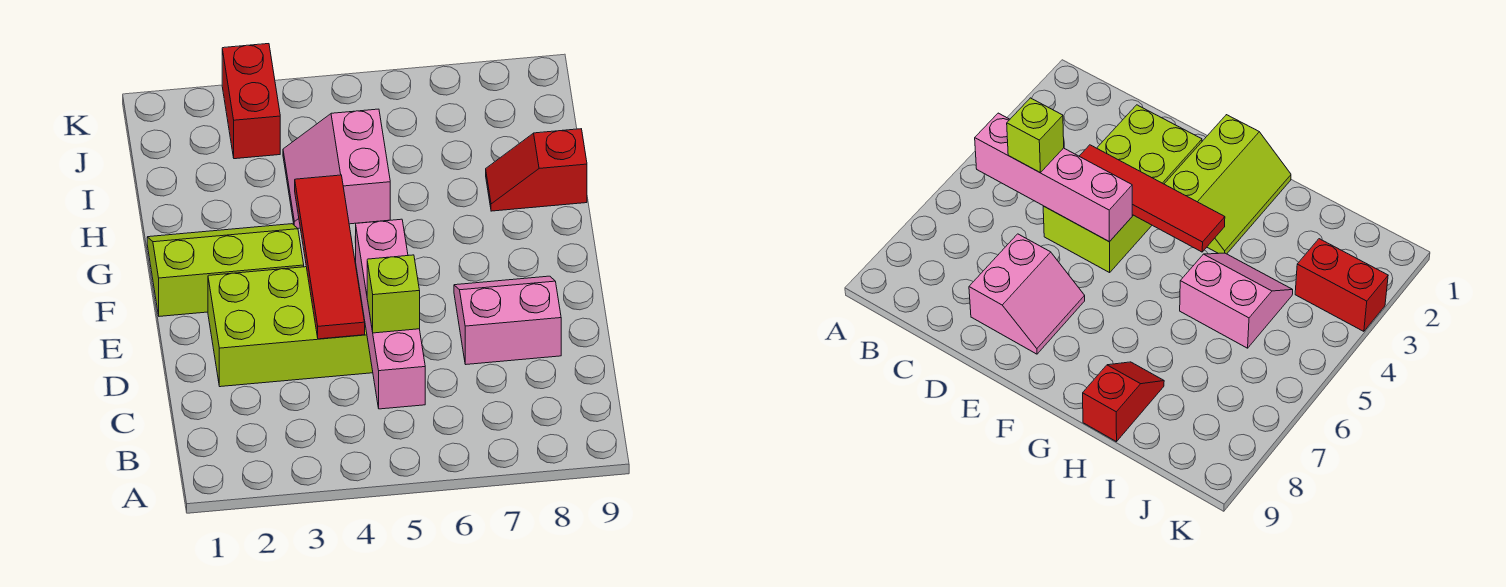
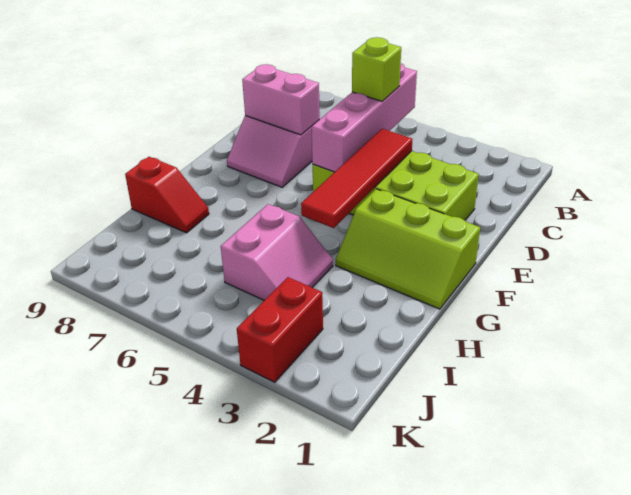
none -> pink 1x2 brick [242,64,320,135]

